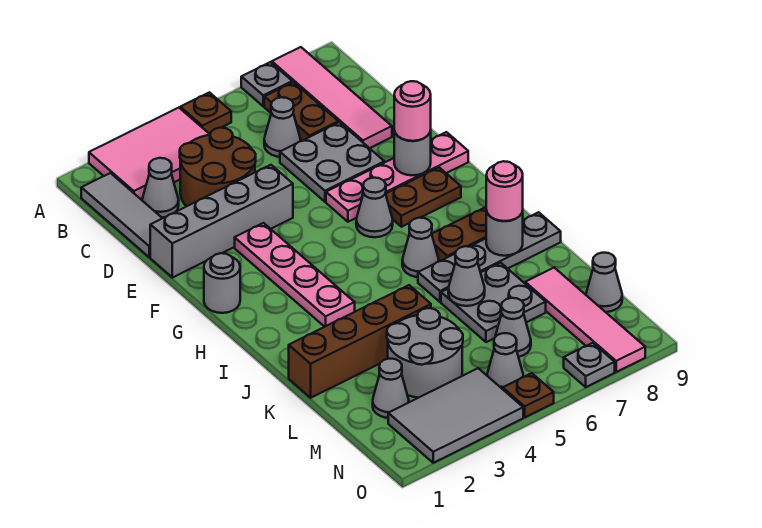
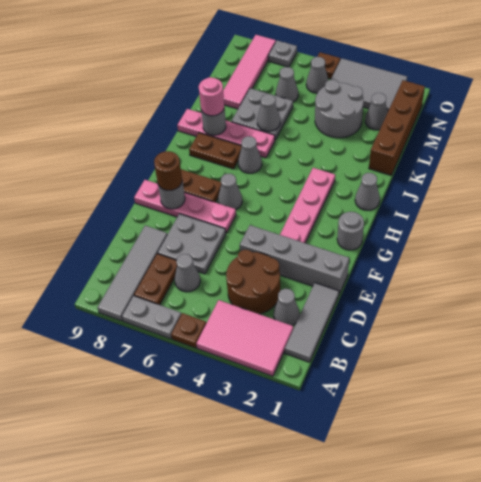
grey 1x1 plate [241,62,292,106] -> grey 1x2 plate [122,296,181,339]
pink 1x4 tile [272,47,392,148] -> grey 1x4 tile [97,226,167,321]
pink 1x1 round brick [394,81,431,141] -> brown 1x1 round brick [154,151,182,190]
grey 1x4 plate [418,212,561,302] -> pink 1x4 plate [177,109,275,158]
brown 1x4 brick [289,285,431,398] -> brown 1x4 brick turned to [369,80,425,175]
grey 1x1 cone [586,253,622,312] -> grey 1x1 cone moved to [355,173,380,210]

